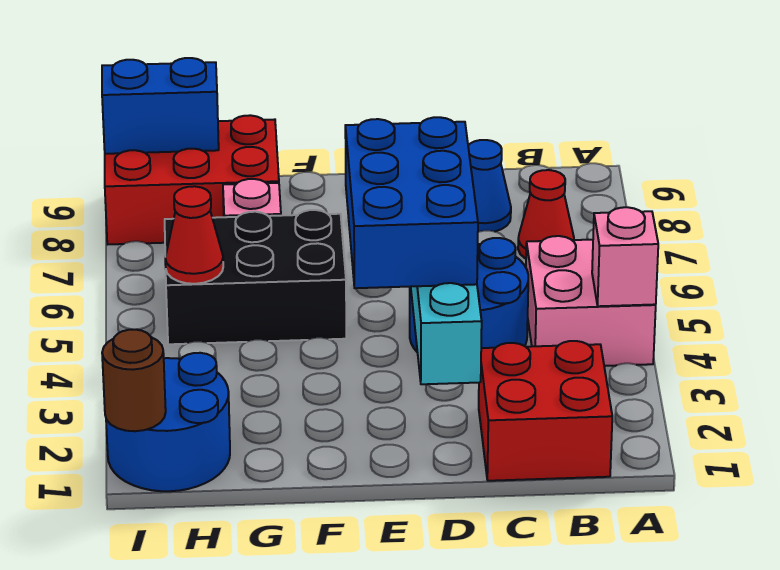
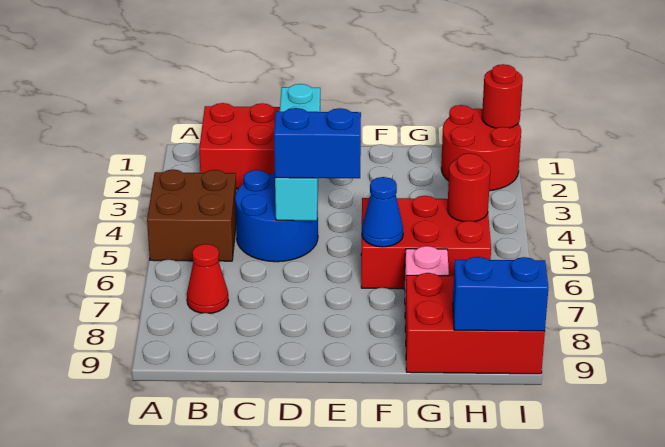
pink 2x2 brick [526,236,656,366] -> brown 2x2 brick [147,169,236,261]
pink 1x1 brick [592,207,658,306] -> none
blue 1x1 cone [468,140,511,232] -> blue 1x1 cone moved to [362,177,403,247]
blue 2x3 brick [345,117,478,288] -> blue 1x2 brick [274,108,361,178]
black 2x3 brick [165,210,346,344] -> red 2x3 brick [361,196,491,289]
blue 2x2 round brick [106,353,230,491] -> red 2x2 round brick [441,105,521,191]
red 1x1 cone [165,186,223,284] -> red 1x1 round brick [447,153,490,222]
brown 1x1 round brick [102,330,166,431] -> red 1x1 round brick [482,64,523,128]

